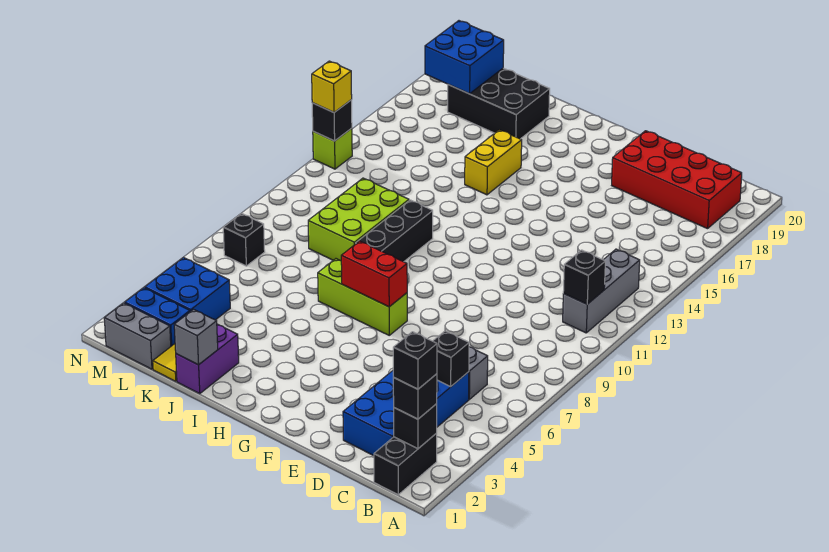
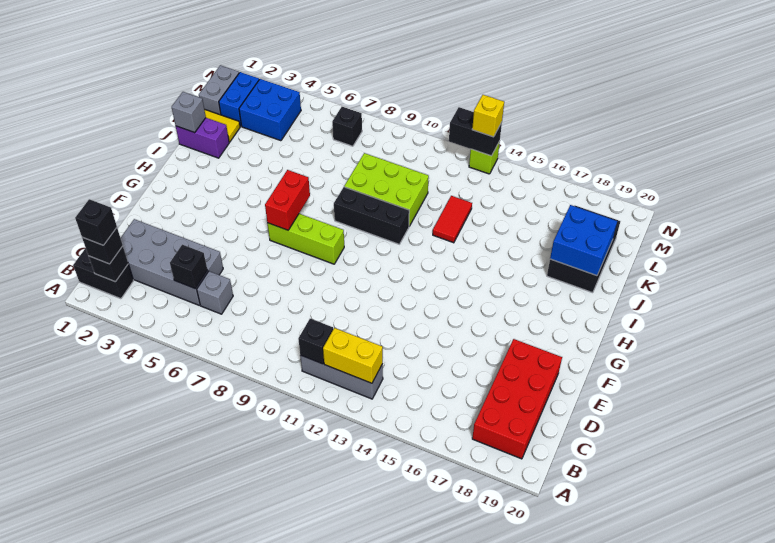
blue 2x4 brick [343,371,469,456] -> grey 2x4 brick [121,219,223,305]
lime 1x3 brick [318,259,407,335] -> lime 1x3 brick turned to [267,214,344,264]
yellow 1x2 brick [465,130,522,195] -> yellow 1x2 brick moved to [323,328,383,383]
none -> red 1x2 tile [433,196,472,243]
blue 2x2 brick [425,21,504,94] -> blue 2x2 brick moved to [550,205,617,276]
black 1x1 brick [312,100,352,141] -> black 1x2 brick [449,107,502,156]

